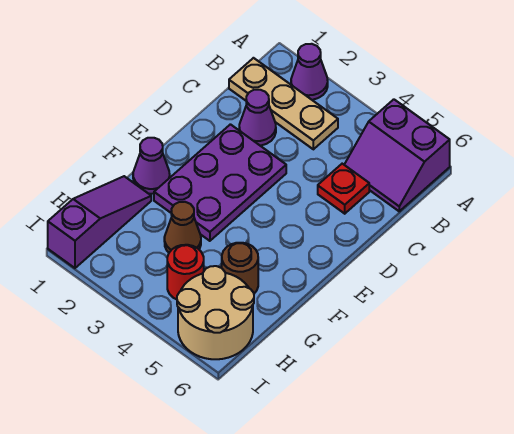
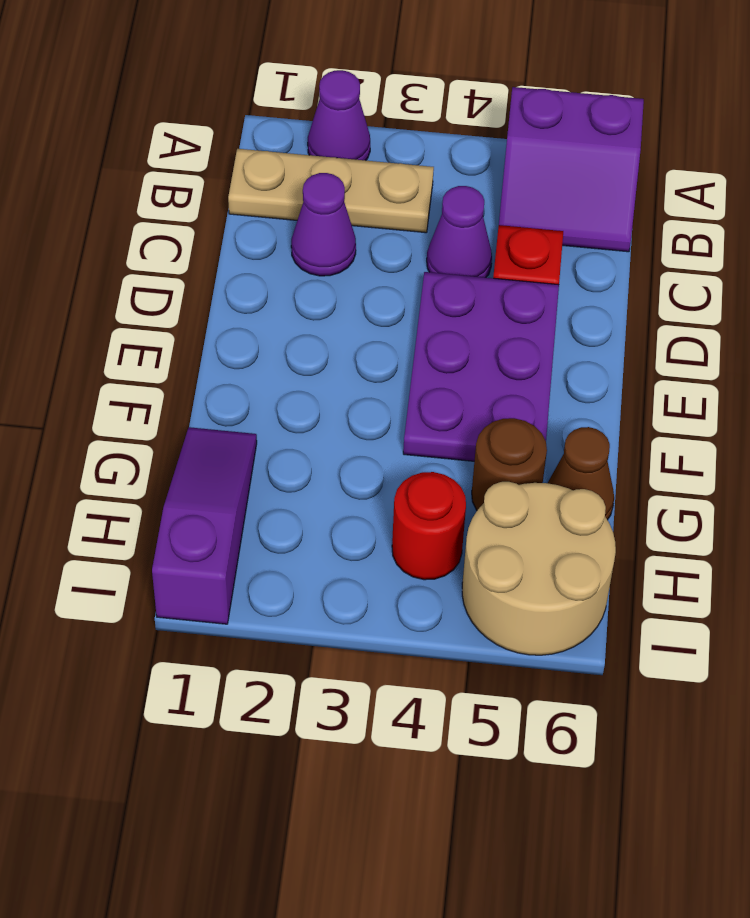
purple 2x3 plate [154,124,286,241] -> purple 2x3 plate moved to [403,272,559,461]
purple 1x1 cone [133,138,170,194] -> purple 1x1 cone moved to [427,186,492,278]
brown 1x1 cone [164,202,201,252] -> brown 1x1 cone moved to [548,427,614,520]

